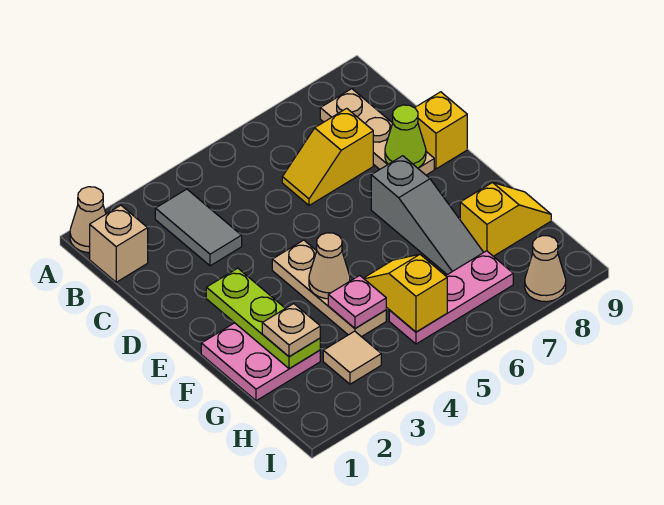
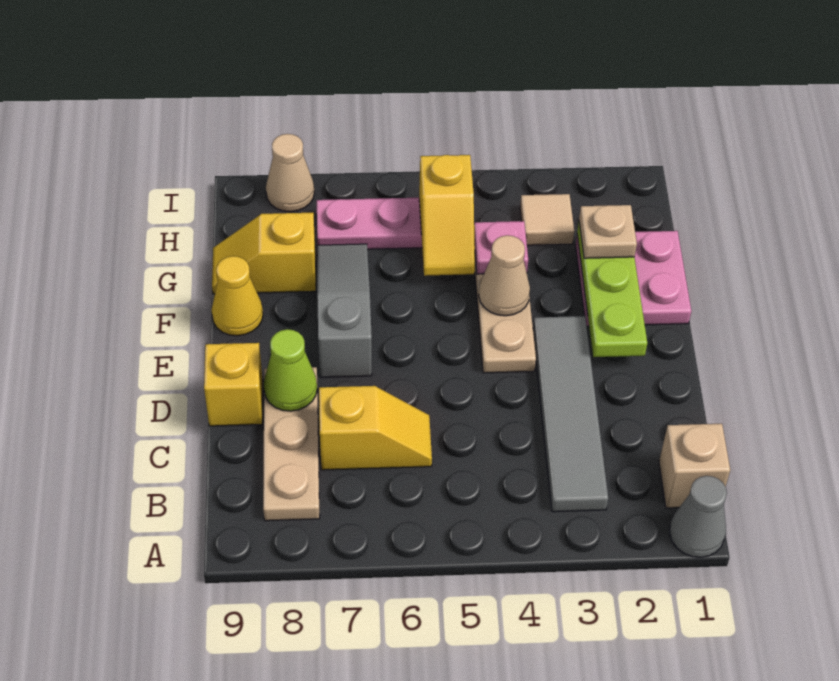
tan 1x1 cone [70,187,106,253] -> grey 1x1 cone [670,476,727,557]
grey 1x2 tile [155,189,242,266] -> grey 1x4 tile [533,316,608,512]
none -> yellow 1x1 cone [211,256,263,336]

